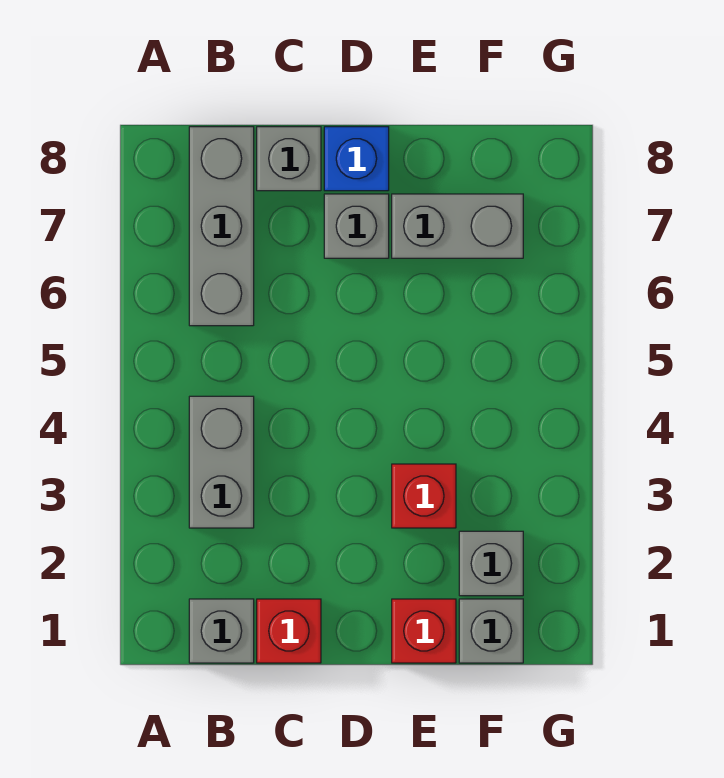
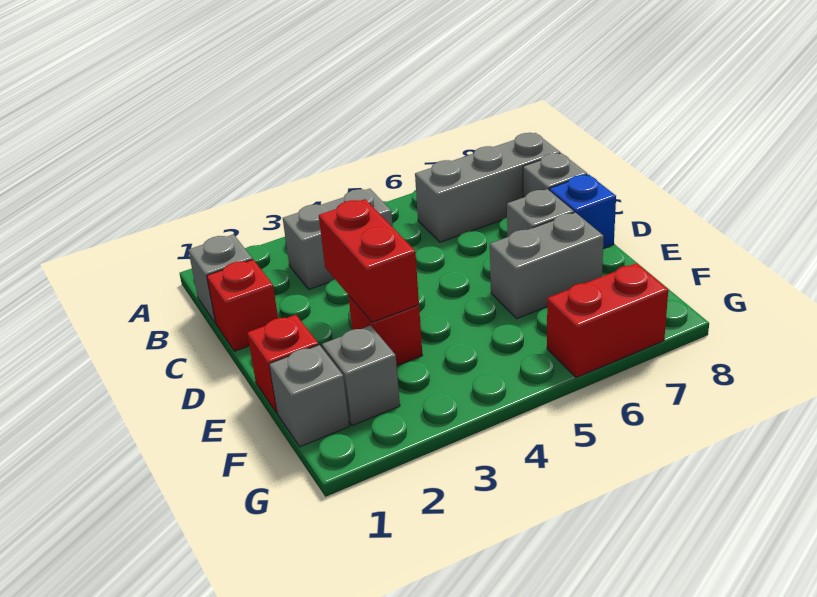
none -> red 1x2 brick [319,199,419,322]
grey 1x2 brick [392,194,523,258] -> grey 1x2 brick turned to [490,212,604,319]
none -> red 1x2 brick [547,263,668,377]

